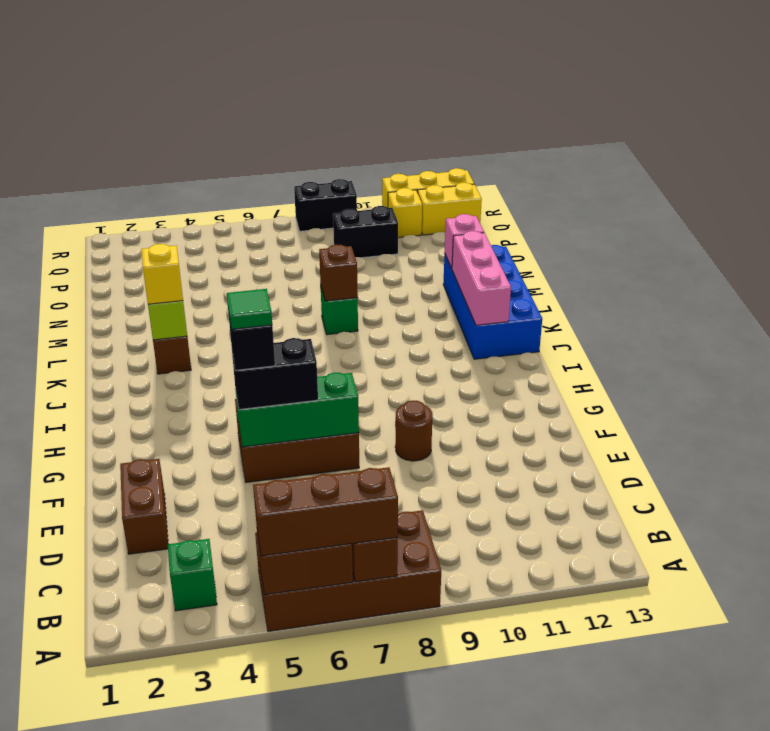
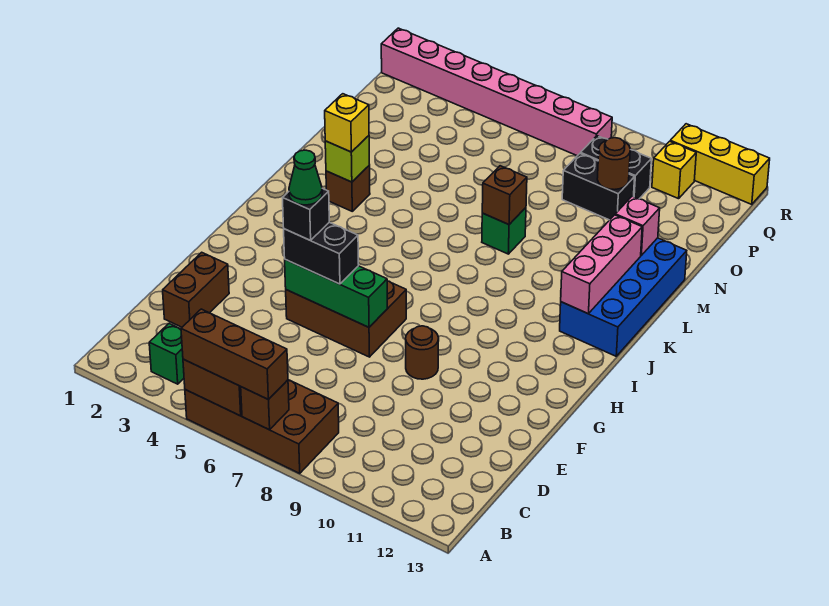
green 1x1 tile [227,289,272,329] -> green 1x1 cone [289,150,322,205]
none -> brown 1x1 round brick [597,138,630,190]
none -> pink 1x8 brick [381,28,612,156]
yellow 1x2 brick [418,183,482,235] -> none
black 1x2 brick [294,179,357,231] -> black 1x2 brick moved to [562,153,635,220]

